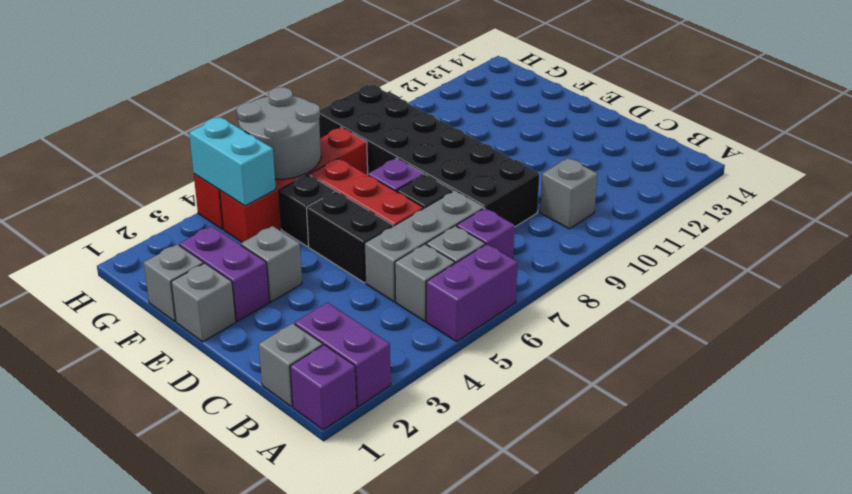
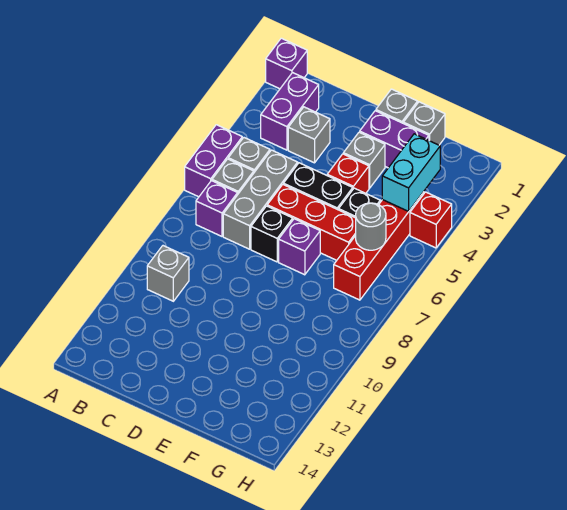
purple 1x2 brick [295,303,391,407] -> purple 1x2 brick turned to [261,73,319,150]
grey 1x1 brick [259,323,323,407] -> grey 1x1 brick moved to [288,107,330,163]
black 2x6 brick [319,85,539,227] -> none
none -> red 1x1 brick [327,154,369,193]
cyan 1x2 brick [189,117,276,206] -> cyan 1x2 brick turned to [382,134,440,211]
grey 2x2 round brick [237,87,321,179] -> grey 1x1 round brick [356,203,386,250]

